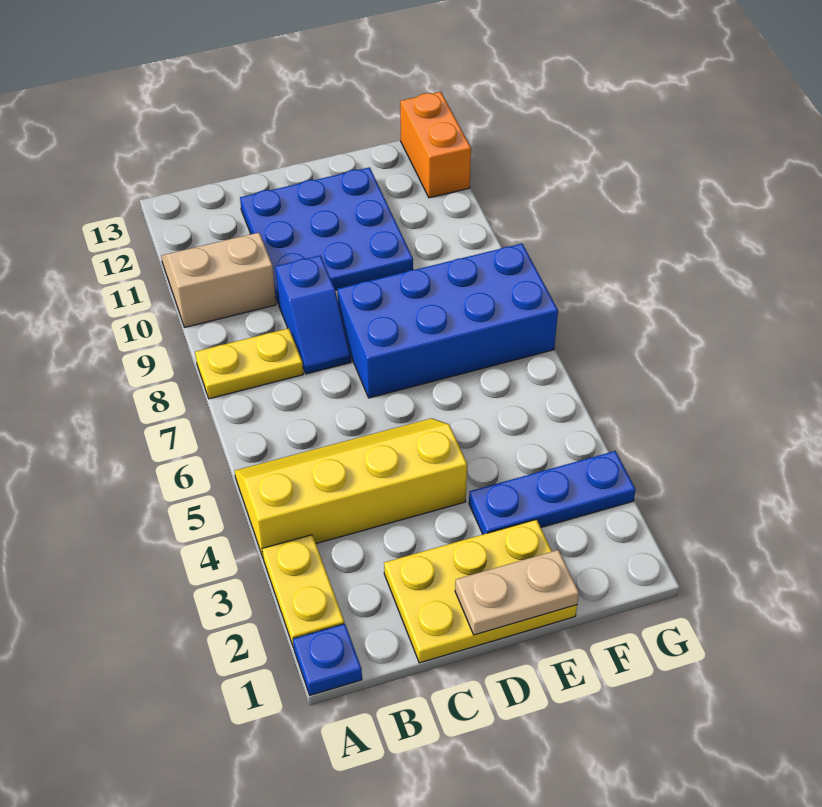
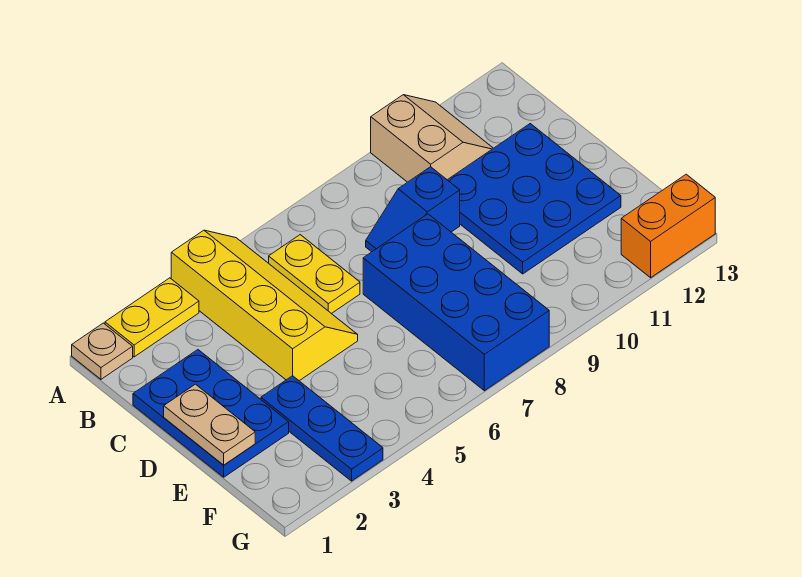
blue 1x1 plate [293,624,362,695] -> tan 1x1 plate [72,323,133,379]
yellow 1x2 plate [195,328,303,399] -> yellow 1x2 plate moved to [269,235,360,314]
yellow 2x3 plate [384,519,577,663] -> blue 2x3 plate [133,350,289,477]

